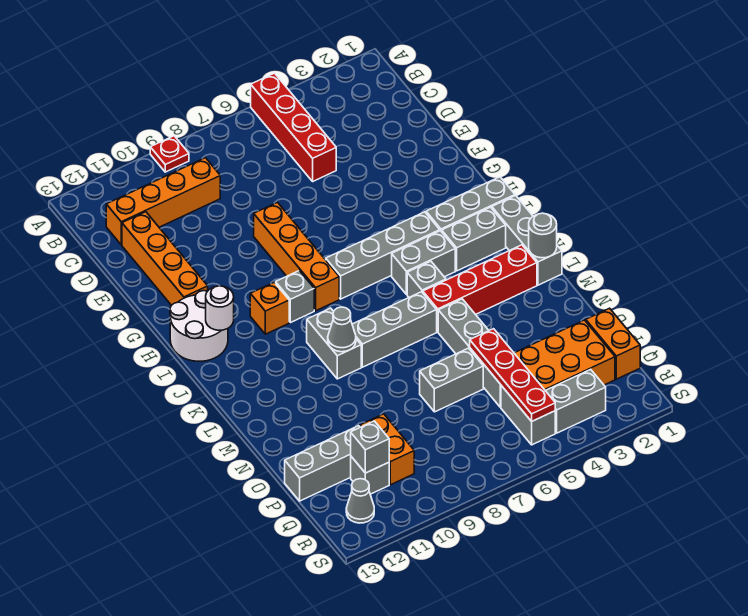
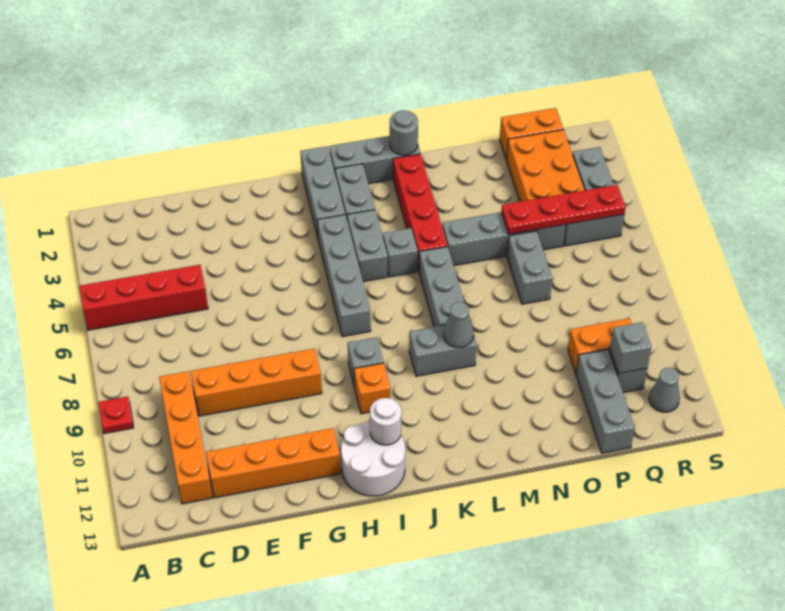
orange 1x4 brick [254,202,339,311] -> orange 1x4 brick moved to [191,348,322,416]

